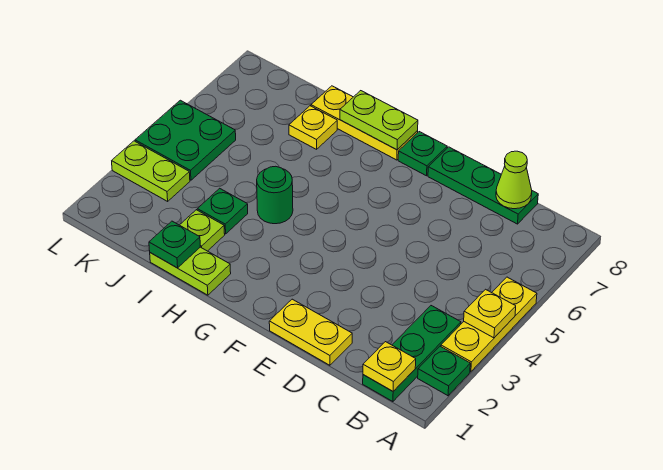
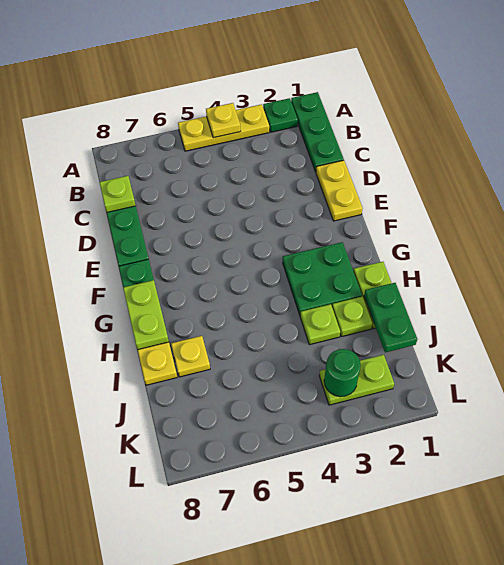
green 1x3 plate [363,306,461,402] -> green 1x3 plate turned to [291,92,344,172]
yellow 1x1 plate [363,342,416,391] -> none
lime 1x1 cone [496,151,532,209] -> lime 1x1 plate [99,176,136,212]
green 1x1 round brick [257,166,293,224] -> green 1x1 round brick moved to [324,349,361,397]
green 1x1 plate [149,221,200,268] -> green 1x2 plate [364,283,417,352]
green 1x1 plate [197,188,248,234] -> lime 1x1 plate [300,304,340,345]
lime 1x2 plate [112,141,190,201] -> lime 1x2 plate turned to [319,355,394,405]
green 2x2 plate [135,100,236,180] -> green 2x2 plate moved to [283,242,362,315]

